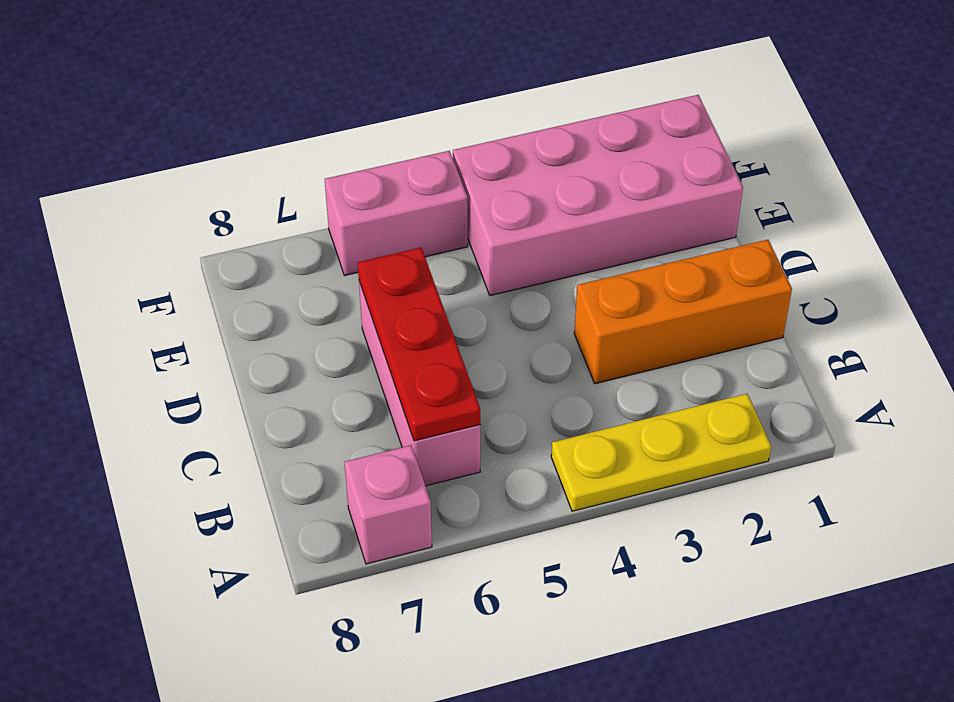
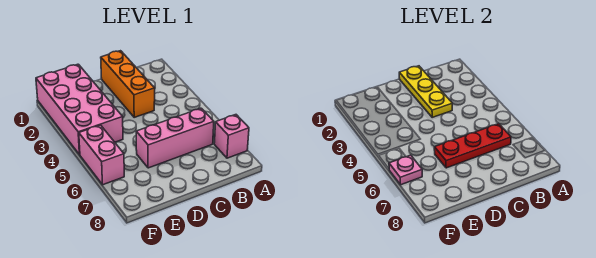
yellow 1x3 plate [551,394,771,511] -> yellow 1x3 plate moved to [399,66,452,117]
none -> pink 1x1 plate [389,155,422,185]

